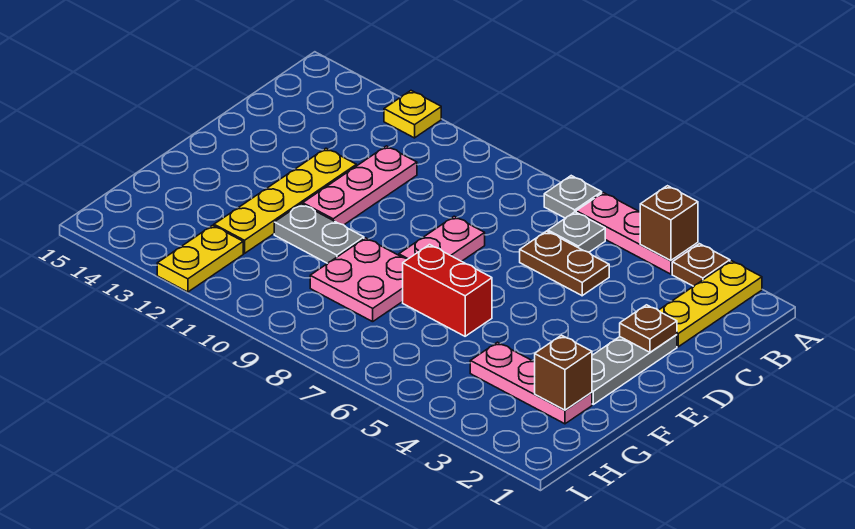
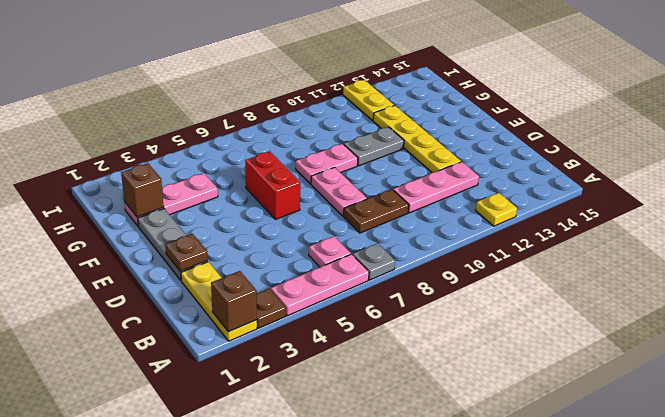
brown 1x1 brick [640,186,698,260] -> brown 1x1 brick moved to [211,271,257,332]
grey 1x1 plate [548,212,605,252] -> pink 1x1 plate [309,236,351,267]
brown 1x2 plate [520,231,609,296] -> brown 1x2 plate moved to [344,189,409,233]
pink 1x3 plate [303,146,417,225] -> pink 1x3 plate turned to [393,162,479,213]
red 1x2 brick [403,245,492,336] -> red 1x2 brick turned to [245,151,300,219]
pink 2x2 plate [310,238,407,322] -> pink 1x2 plate [296,144,358,184]

